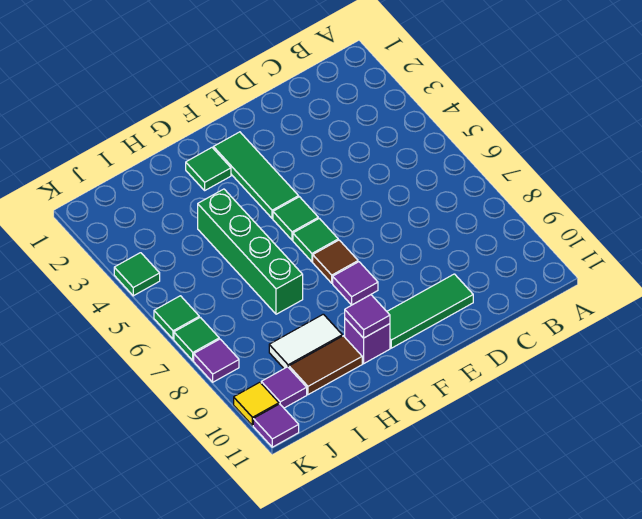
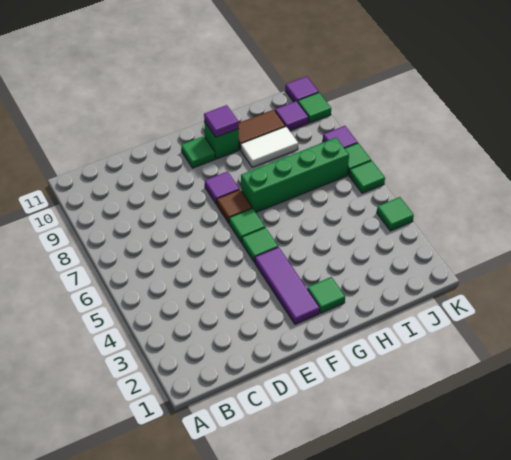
green 1x3 tile [387,274,473,348] -> green 1x1 tile [181,136,215,168]
green 1x3 tile [213,132,299,218] -> purple 1x3 tile [255,247,320,324]
purple 1x1 brick [345,319,390,364] -> green 1x1 brick [204,121,239,159]
green 1x4 brick [198,189,303,314] -> green 1x4 brick turned to [241,138,349,212]
yellow 1x1 tile [234,382,279,426] -> green 1x1 tile [298,93,331,123]

